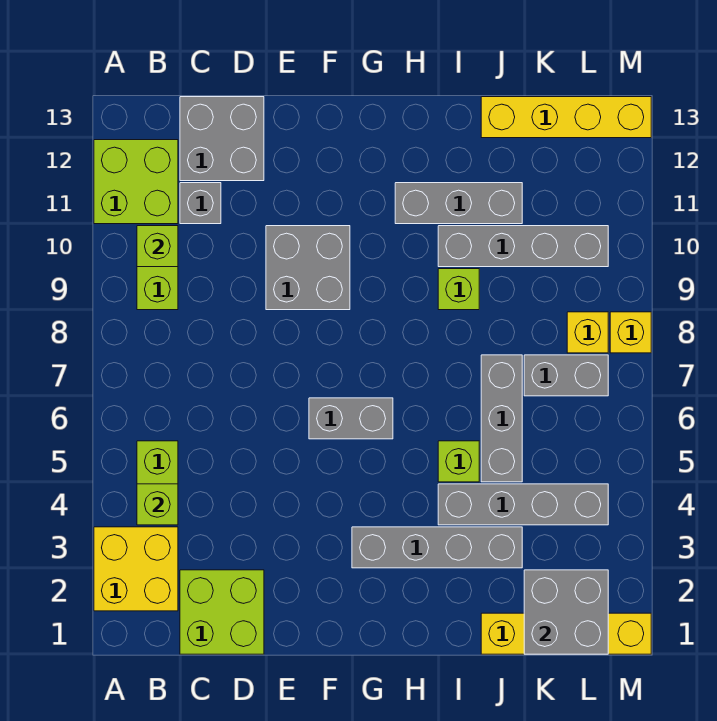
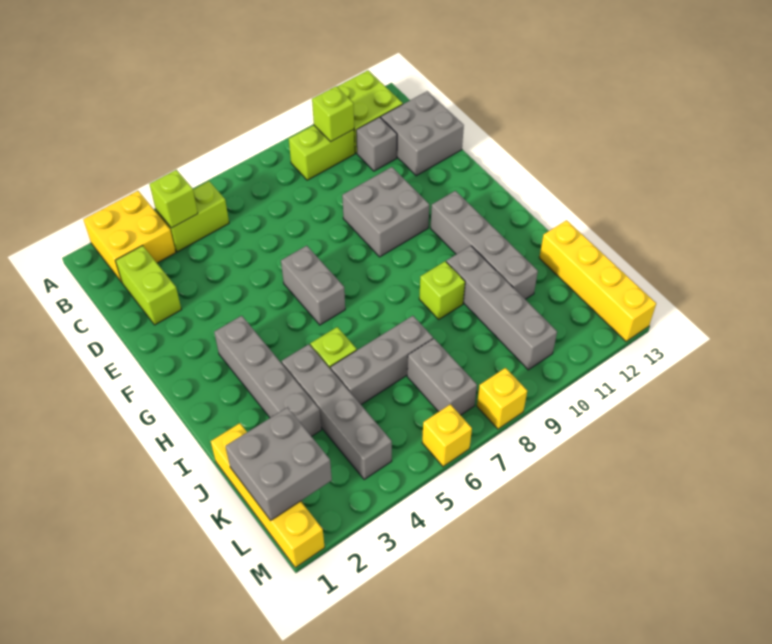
lime 2x2 brick [180,570,264,654] -> lime 1x2 brick [115,246,182,325]
grey 1x3 brick [395,183,522,224] -> grey 1x4 brick [430,191,538,299]
yellow 1x1 brick [567,312,608,353] -> yellow 1x1 brick moved to [422,404,472,467]

